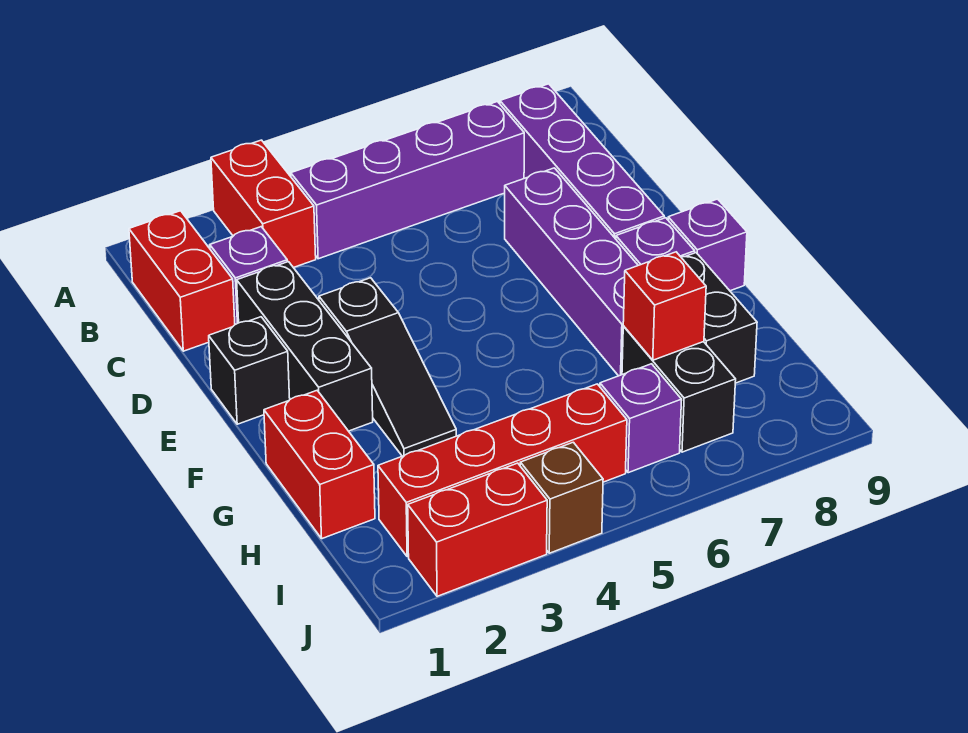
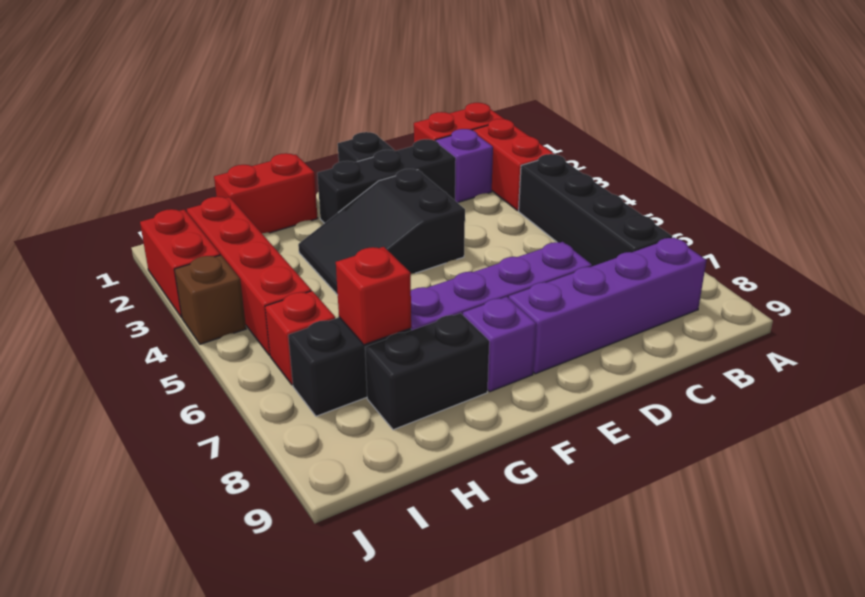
red 1x2 brick [211,140,316,268] -> red 1x2 brick turned to [473,119,554,211]
purple 1x4 brick [291,102,524,259] -> black 1x4 brick [519,154,672,266]
black 1x3 slope [319,278,456,456] -> black 2x3 slope [298,169,465,295]
purple 1x1 brick [668,199,747,291] -> none
purple 1x1 brick [600,364,682,473] -> red 1x1 brick [265,291,335,385]

